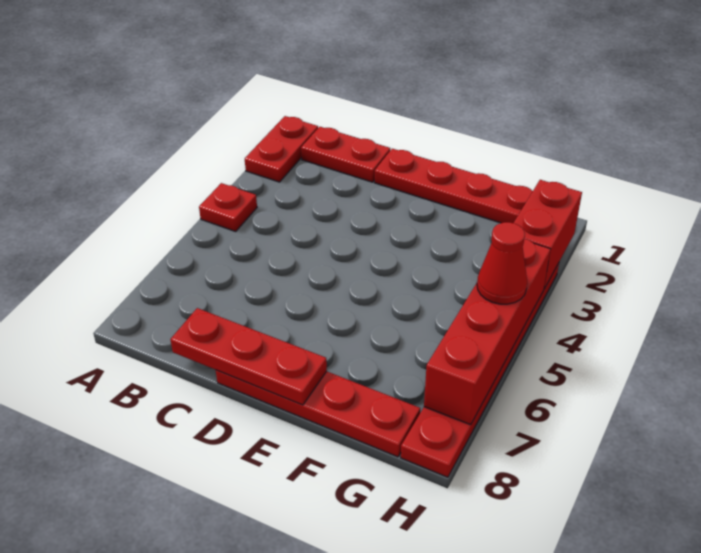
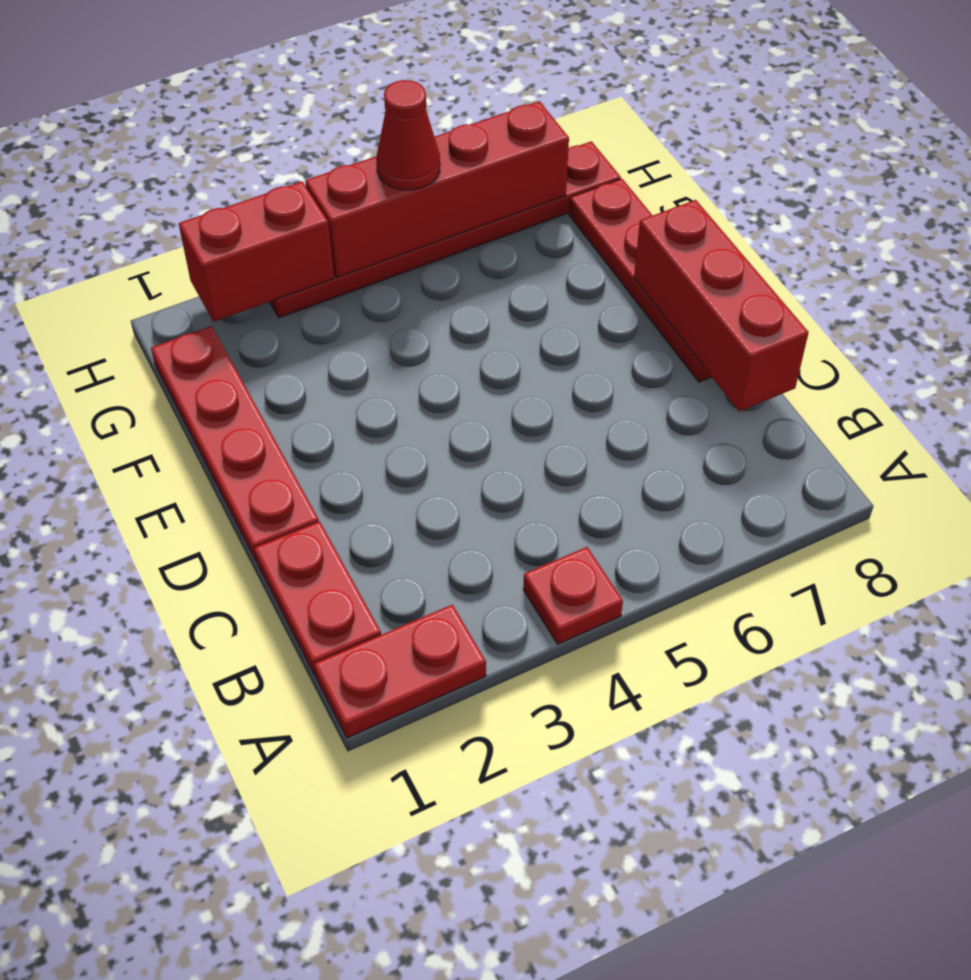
red 1x3 plate [170,308,327,405] -> red 1x3 brick [634,200,809,411]

